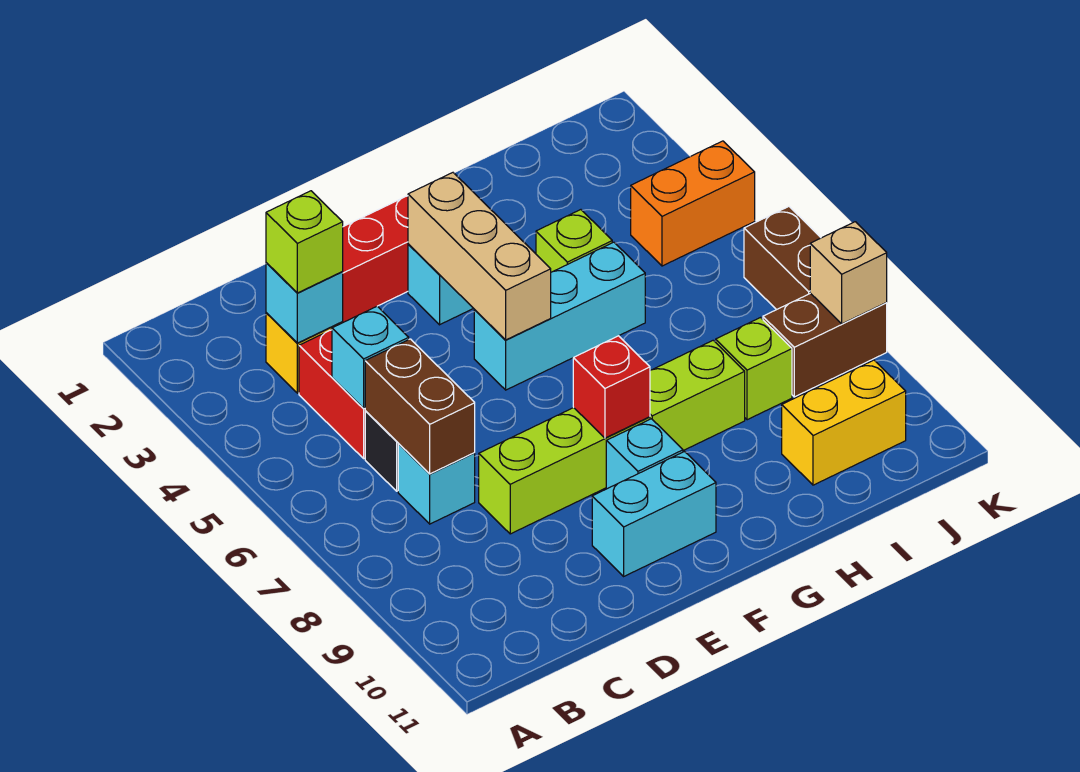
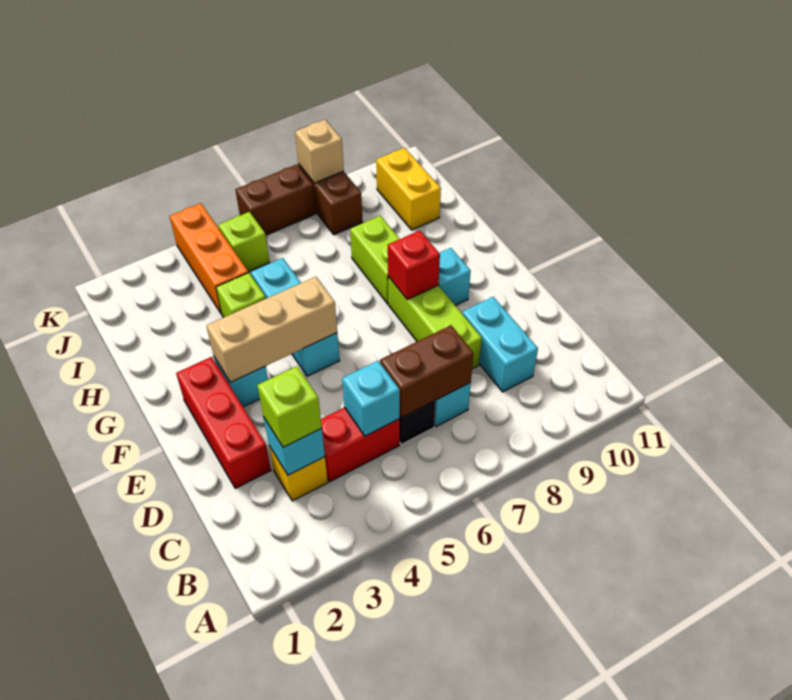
cyan 1x2 brick [592,452,716,576] -> cyan 1x2 brick moved to [462,297,538,392]
lime 1x1 brick [716,318,792,420] -> lime 1x1 brick moved to [218,212,270,272]
orange 1x2 brick [631,141,755,266] -> orange 1x3 brick [170,203,248,314]

